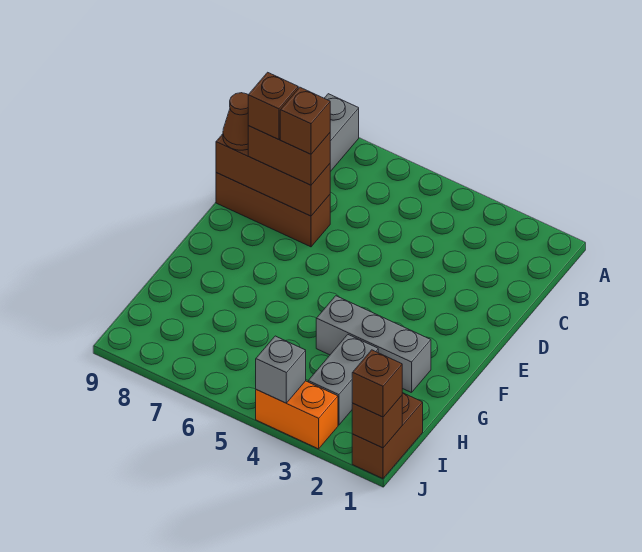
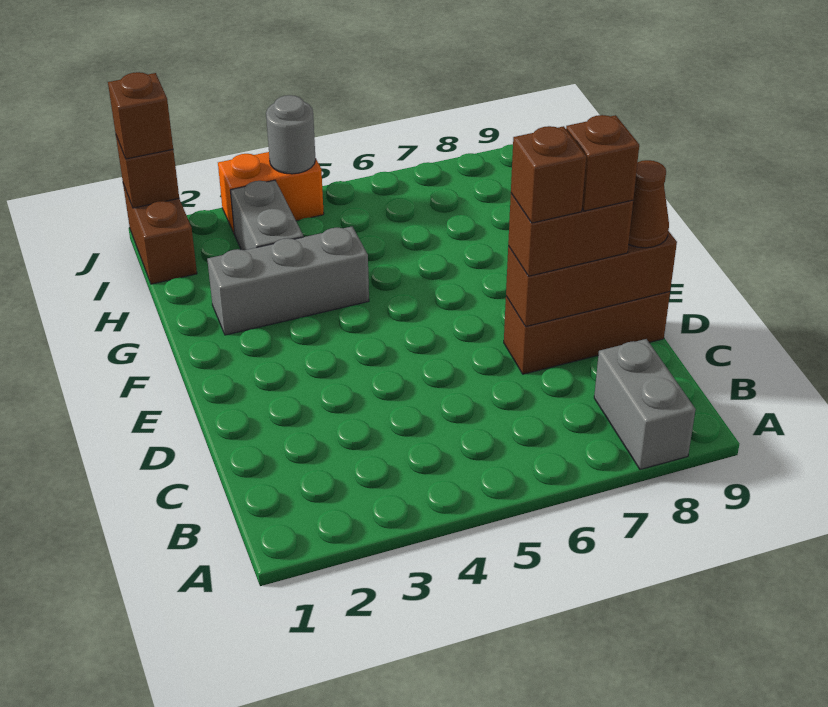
grey 1x1 brick [256,336,306,403] -> grey 1x1 round brick [266,95,316,174]

